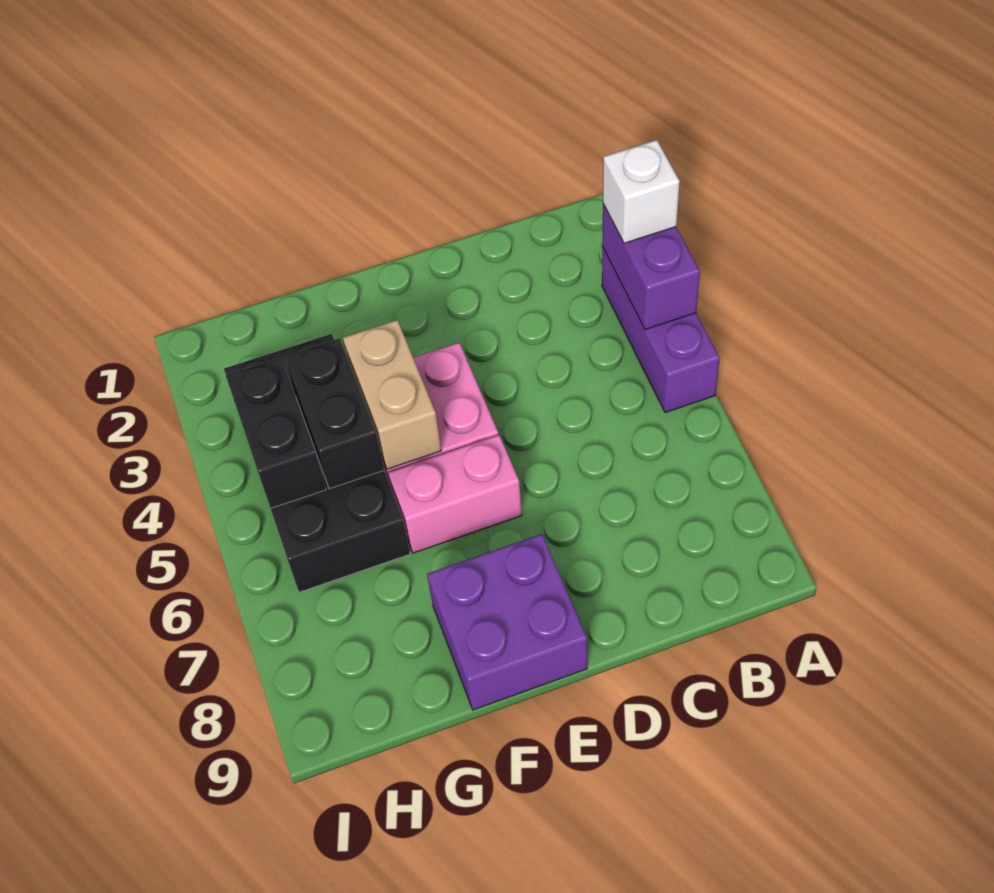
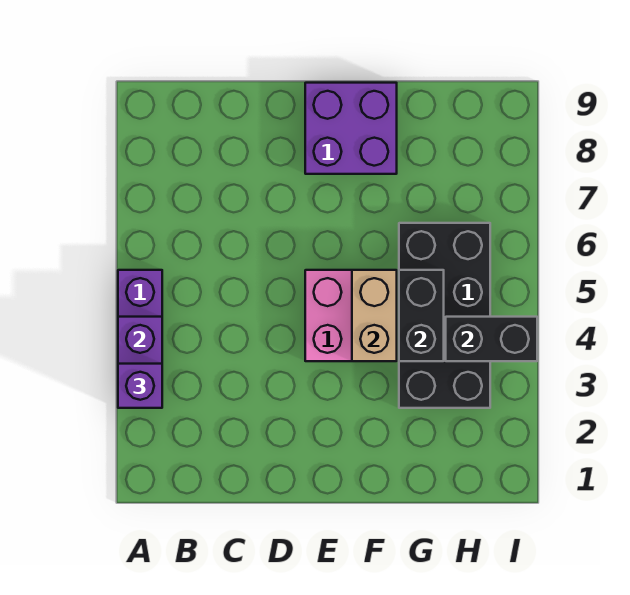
white 1x1 brick [603,140,680,243] -> purple 1x1 brick [118,364,162,408]
pink 1x2 brick [388,435,522,553] -> none
black 1x2 brick [226,357,326,508] -> black 1x2 brick turned to [446,317,537,361]

